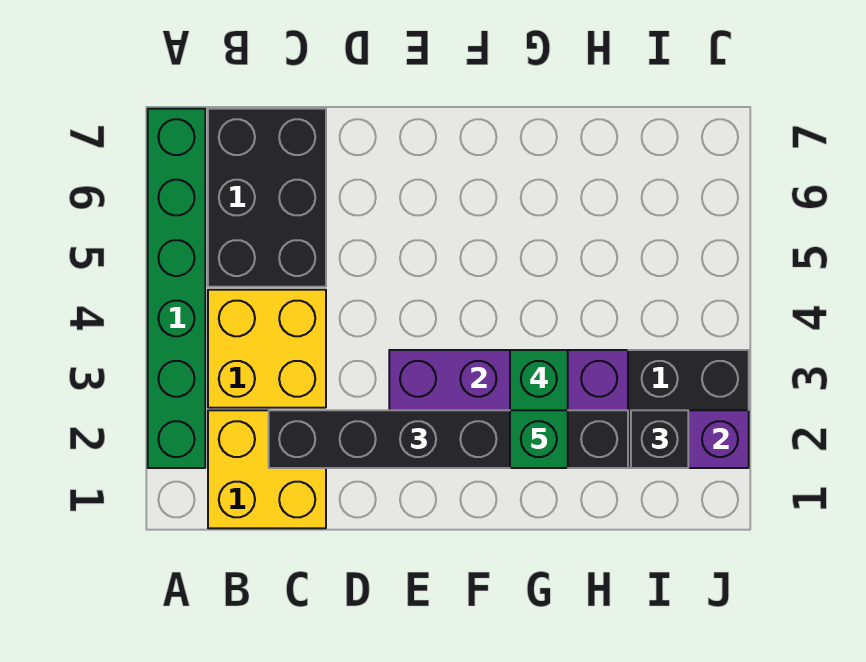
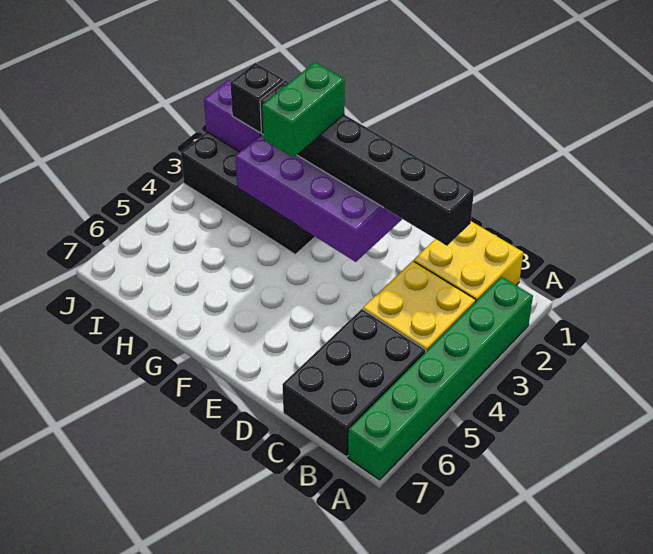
green 1x1 brick [510,410,568,468] -> none

